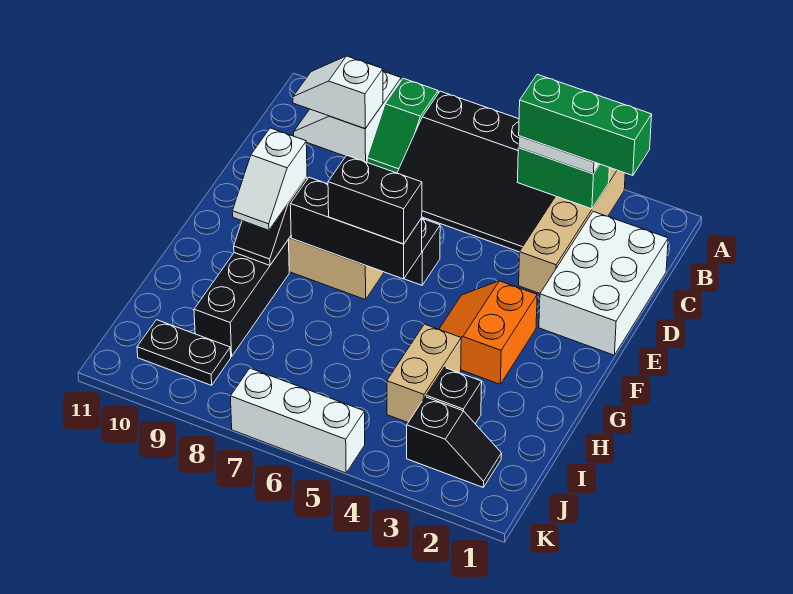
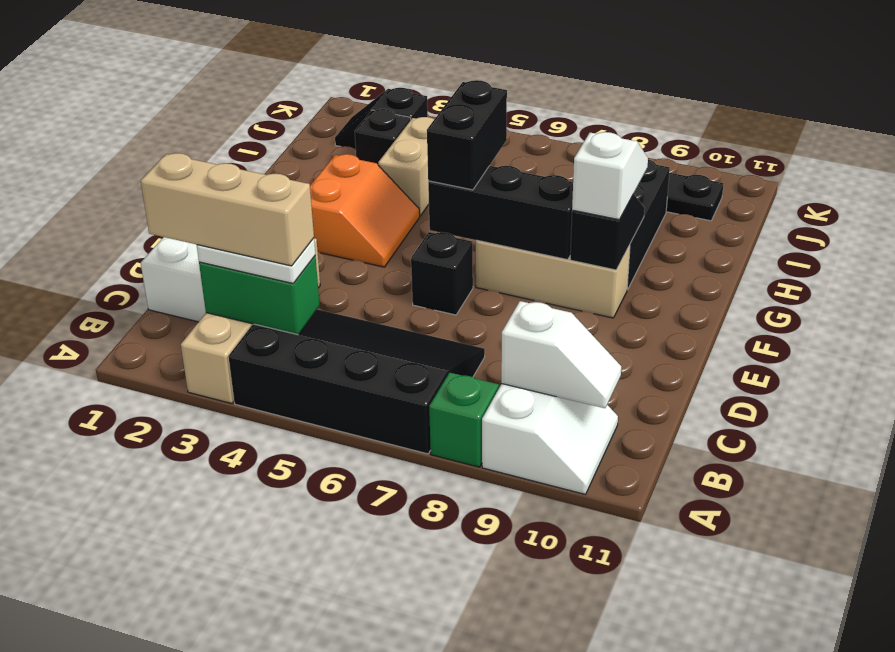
green 1x3 brick [519,74,652,176] -> tan 1x3 brick [141,153,314,266]
black 1x2 brick [328,155,422,244] -> black 1x2 brick turned to [427,80,507,190]
white 1x3 brick [230,368,365,473] -> none

